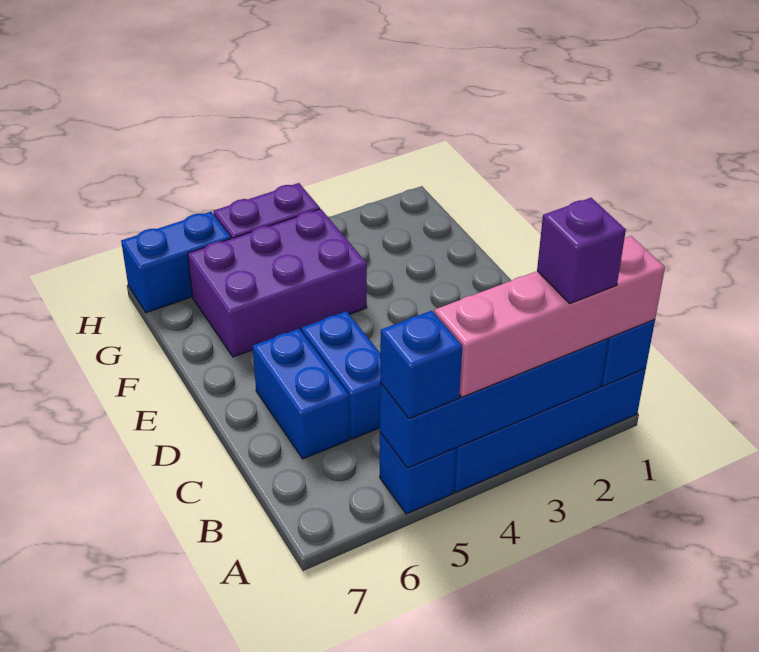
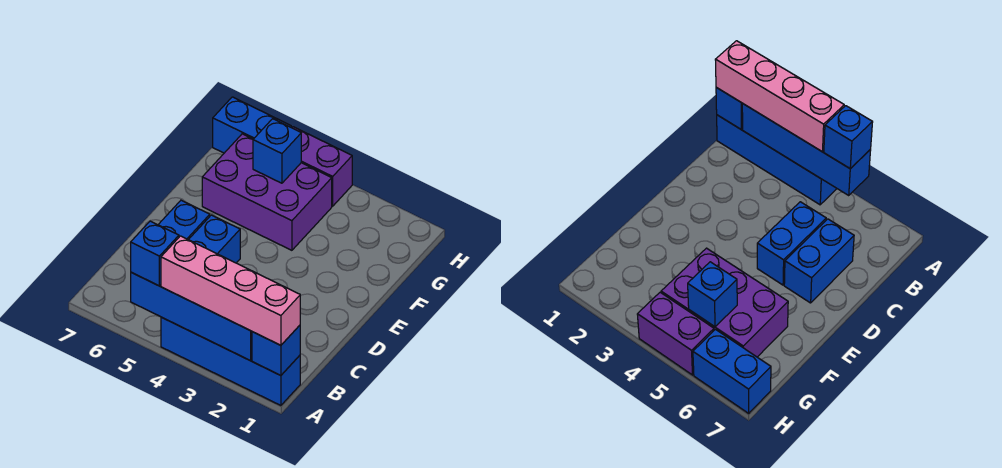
purple 1x1 brick [537,198,626,303] -> none
blue 1x1 brick [380,432,456,514] -> blue 1x1 brick moved to [253,119,301,183]

